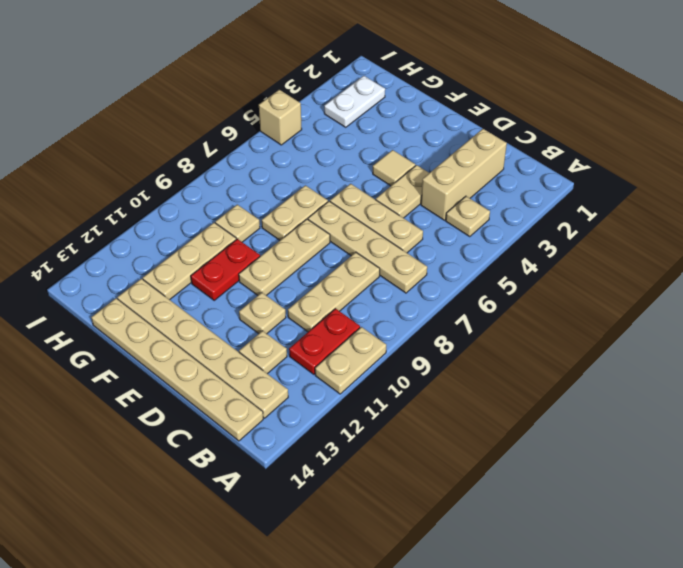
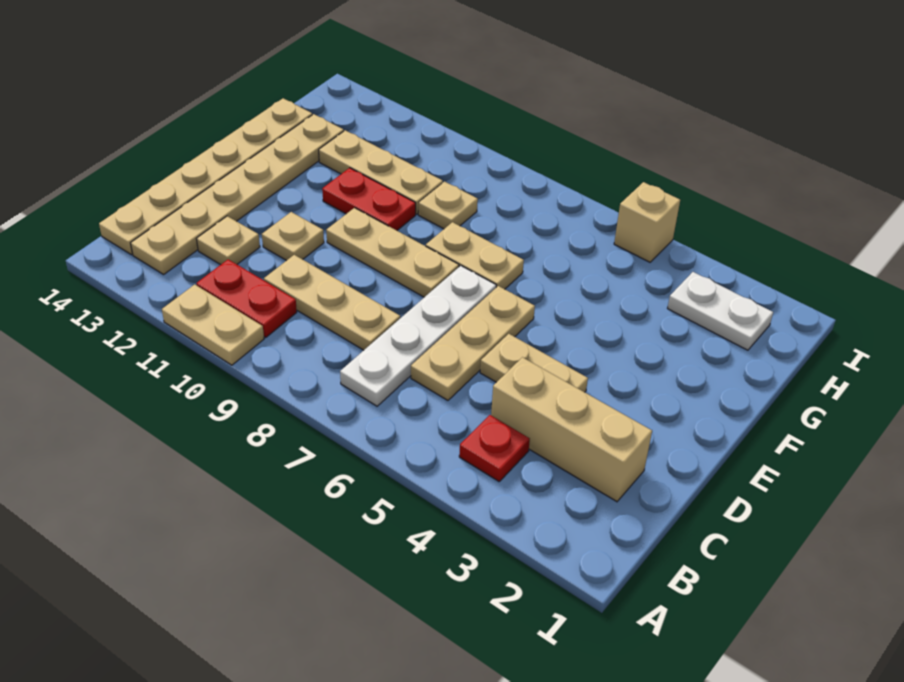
tan 1x1 plate [446,196,490,237] -> red 1x1 plate [459,415,530,481]
tan 1x4 plate [308,201,427,293] -> white 1x4 plate [340,266,496,406]
tan 1x1 tile [373,150,415,186] -> none

